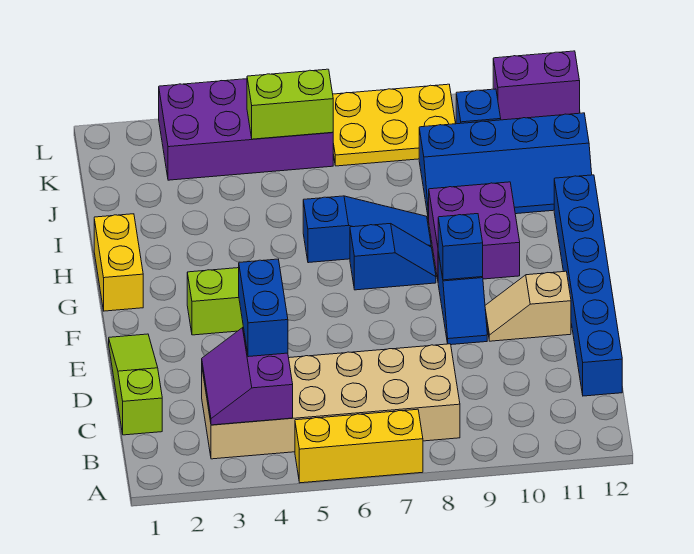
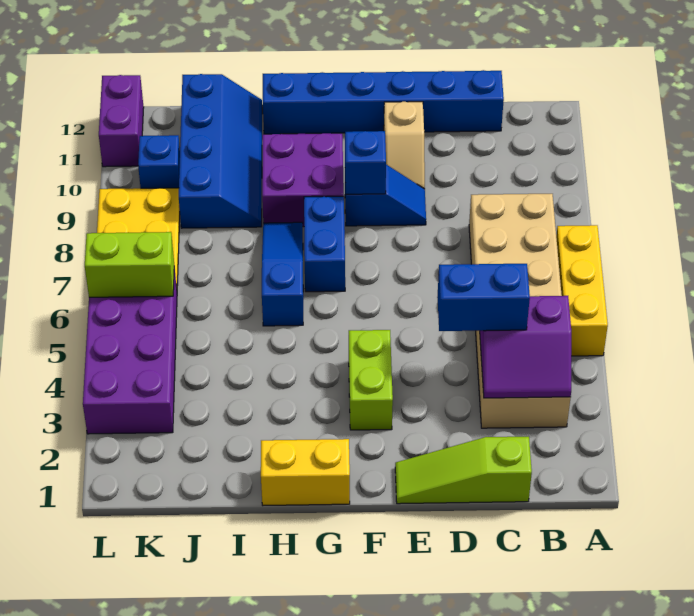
blue 1x2 slope [350,224,436,290] -> blue 1x2 brick [304,196,345,292]
lime 1x2 brick [247,69,333,139] -> lime 1x2 brick turned to [85,232,174,297]

